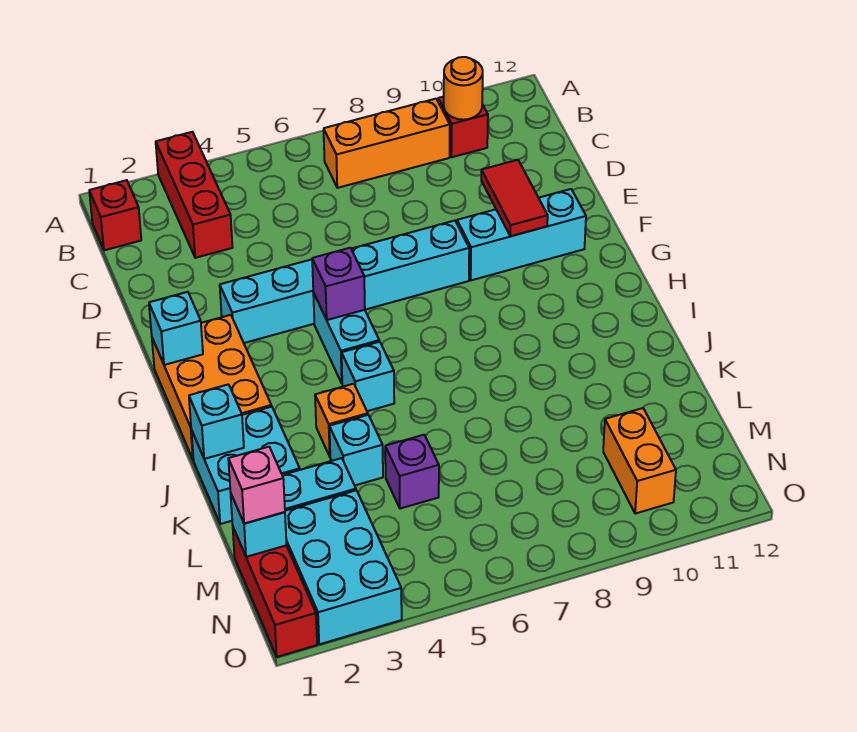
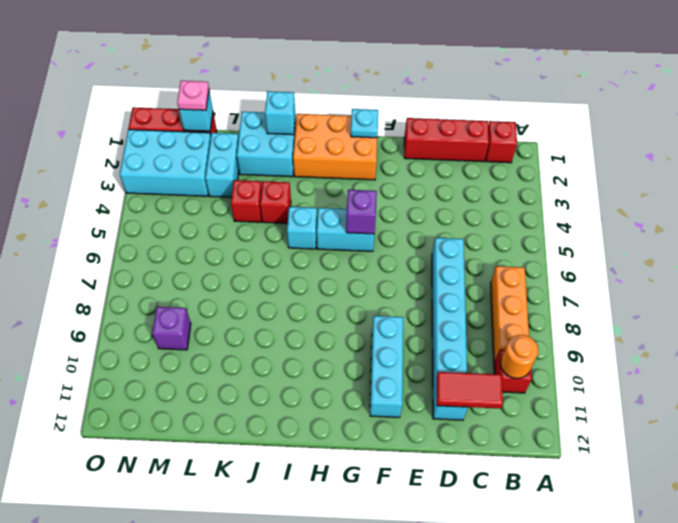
red 1x3 brick [156,132,232,258] -> red 1x3 brick moved to [404,118,489,162]
red 1x2 tile [481,160,548,236] -> red 1x2 tile moved to [437,372,503,409]
cyan 1x6 brick [220,221,469,343] -> cyan 1x6 brick moved to [432,238,468,420]
cyan 1x1 brick [149,292,203,365] -> cyan 1x1 plate [351,109,378,138]
orange 1x1 brick [315,384,368,456] -> red 1x1 brick [260,181,291,223]
cyan 1x1 brick [329,415,383,485] -> red 1x1 brick [231,180,262,222]
purple 1x1 brick [385,435,439,509] -> purple 1x1 brick moved to [152,307,191,350]
pink 1x1 brick [228,447,285,524] -> pink 1x1 plate [177,81,209,110]
orange 1x2 brick [603,408,676,514] -> none

